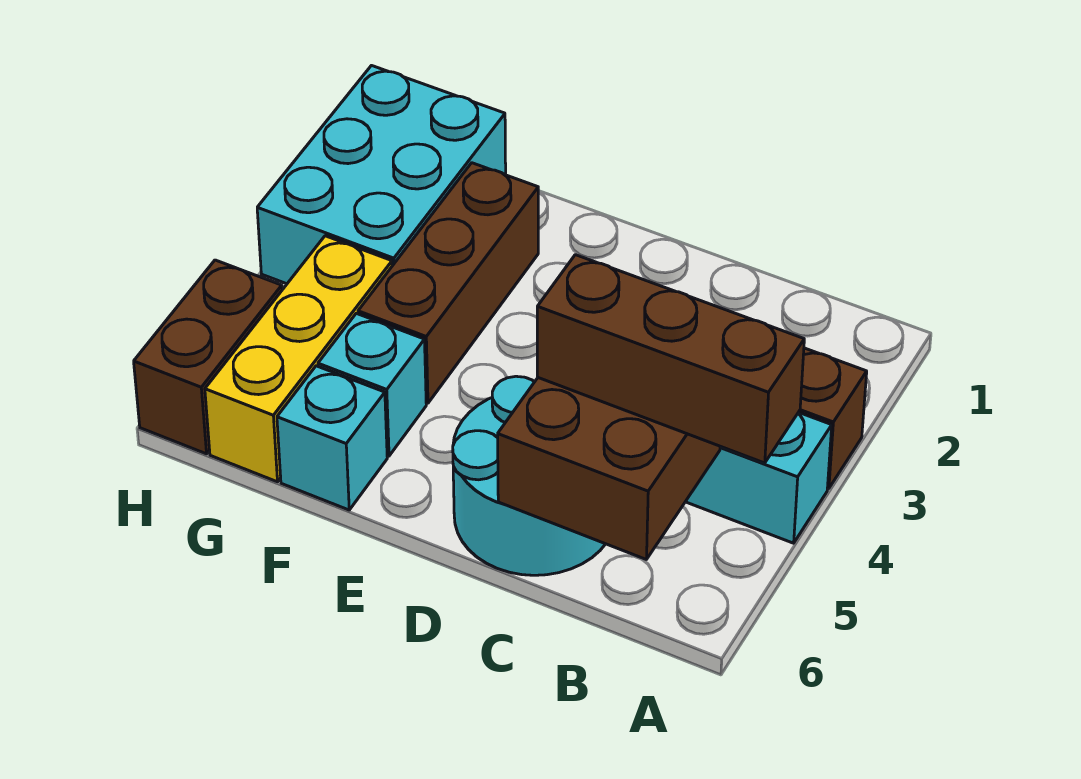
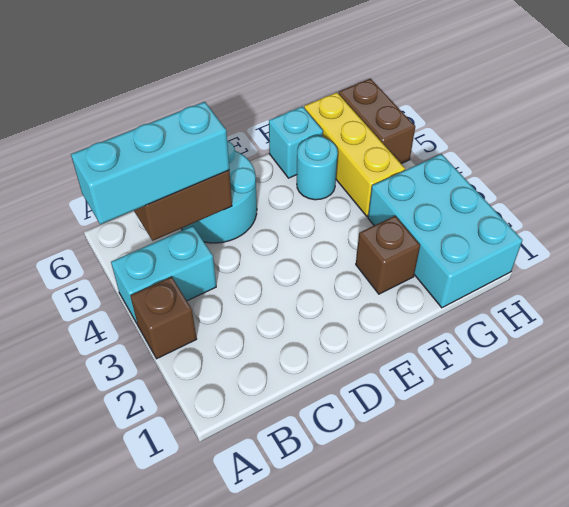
brown 1x3 brick [537,255,804,463] -> cyan 1x3 brick [71,102,229,225]
brown 1x3 brick [358,163,538,403] -> brown 1x1 brick [356,216,420,294]
cyan 1x1 brick [318,313,426,456] -> cyan 1x1 round brick [297,136,338,200]

